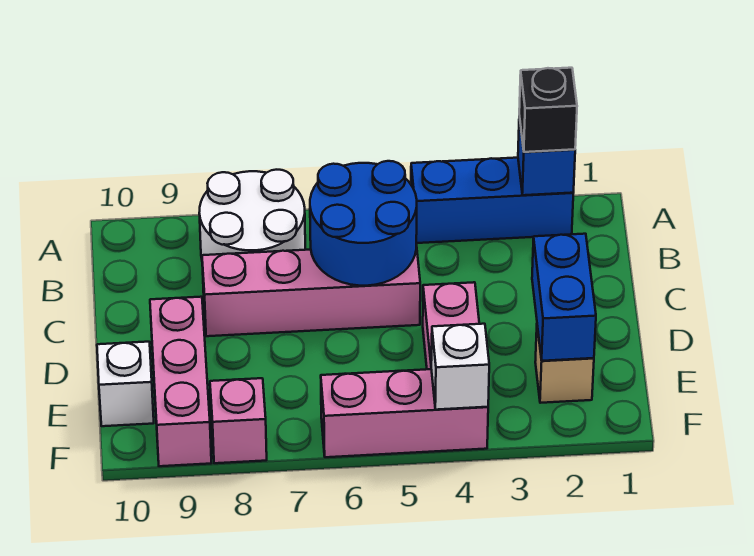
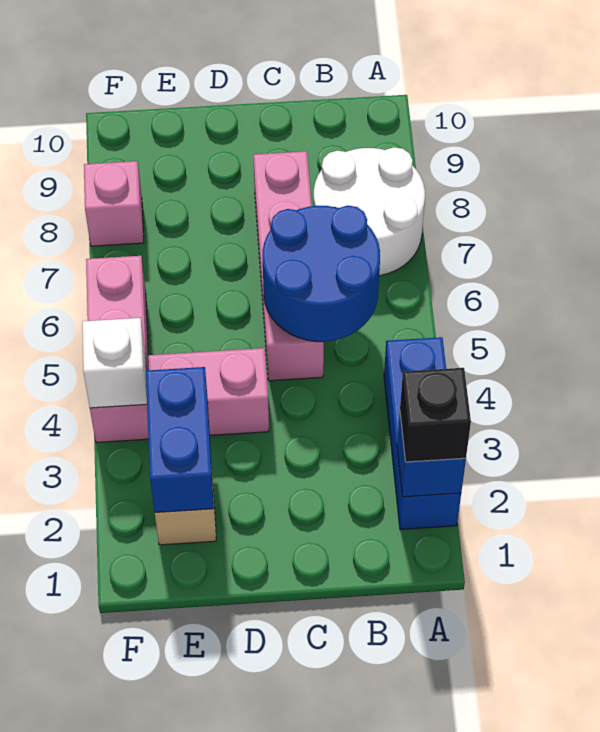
blue 1x2 brick [532,234,596,361] -> blue 1x2 brick turned to [146,367,214,512]
pink 1x3 brick [150,297,211,466] -> none
white 1x1 brick [97,342,154,426] -> none

